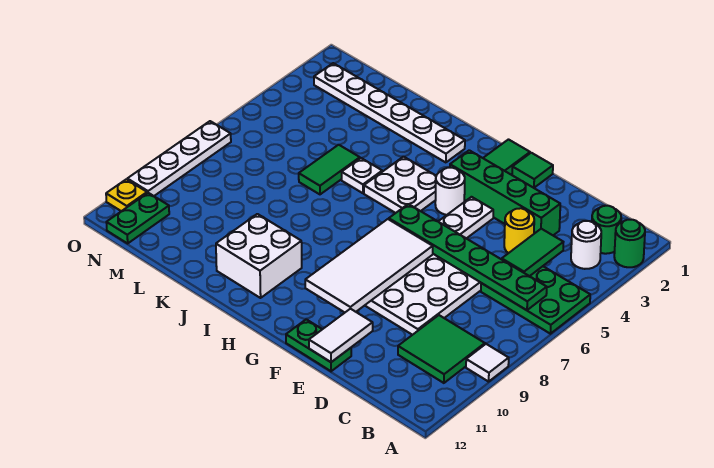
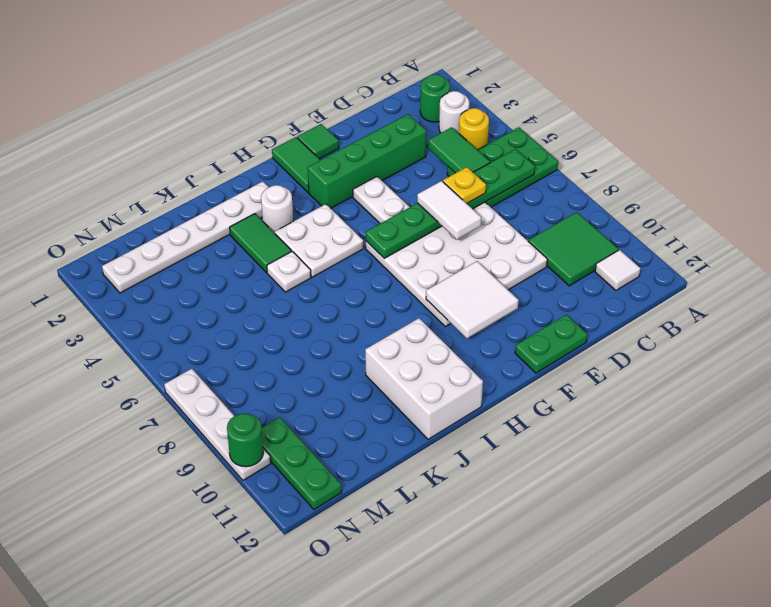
green 1x1 round brick [614,220,645,267] -> green 1x1 round brick moved to [227,413,263,467]
white 1x1 tile [466,344,509,382] -> white 1x1 tile moved to [595,250,641,290]
yellow 1x1 round brick [504,208,534,253] -> yellow 1x1 round brick moved to [459,108,489,150]
white 1x2 tile [309,309,373,362] -> white 1x2 tile moved to [417,181,481,240]
white 2x4 tile [305,219,433,312] -> white 2x2 tile [426,261,519,338]
white 1x1 round brick [435,168,465,215] -> white 1x1 round brick moved to [261,185,293,233]
white 2x2 brick [216,214,302,298] -> white 2x3 brick [365,318,483,439]
green 1x2 tile [299,145,360,194] -> green 1x2 tile moved to [230,214,291,273]
green 1x2 plate [106,193,169,243] -> green 1x3 plate [262,417,342,509]
yellow 1x1 plate [106,179,147,211] -> yellow 1x1 plate moved to [443,167,486,203]

